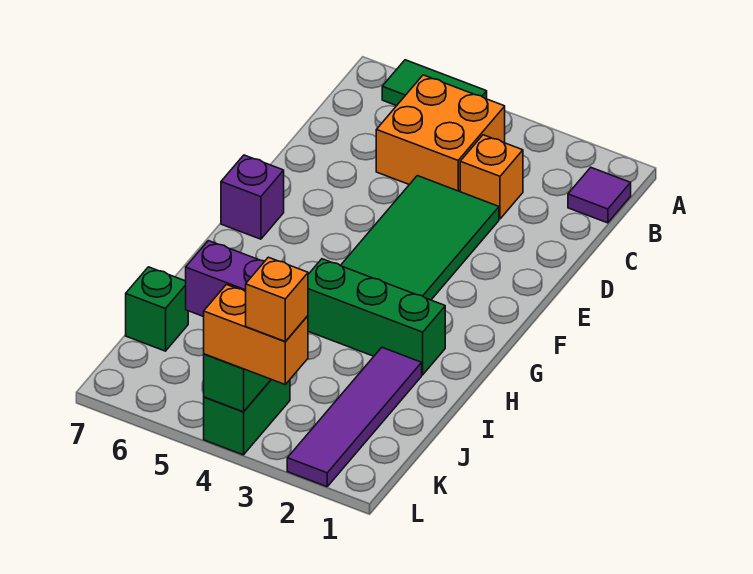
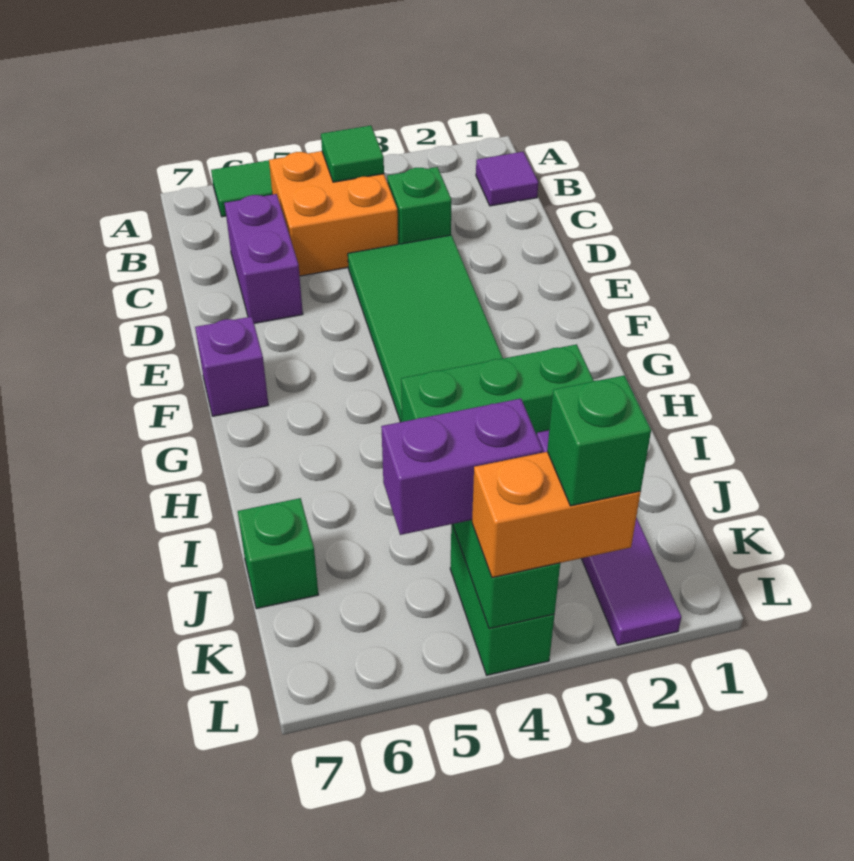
none -> green 1x1 tile [321,126,384,182]
orange 1x1 brick [460,135,523,219] -> green 1x1 brick [387,167,451,244]
none -> purple 1x2 brick [225,194,303,323]
orange 1x1 brick [246,257,308,342] -> green 1x1 brick [547,375,651,506]

